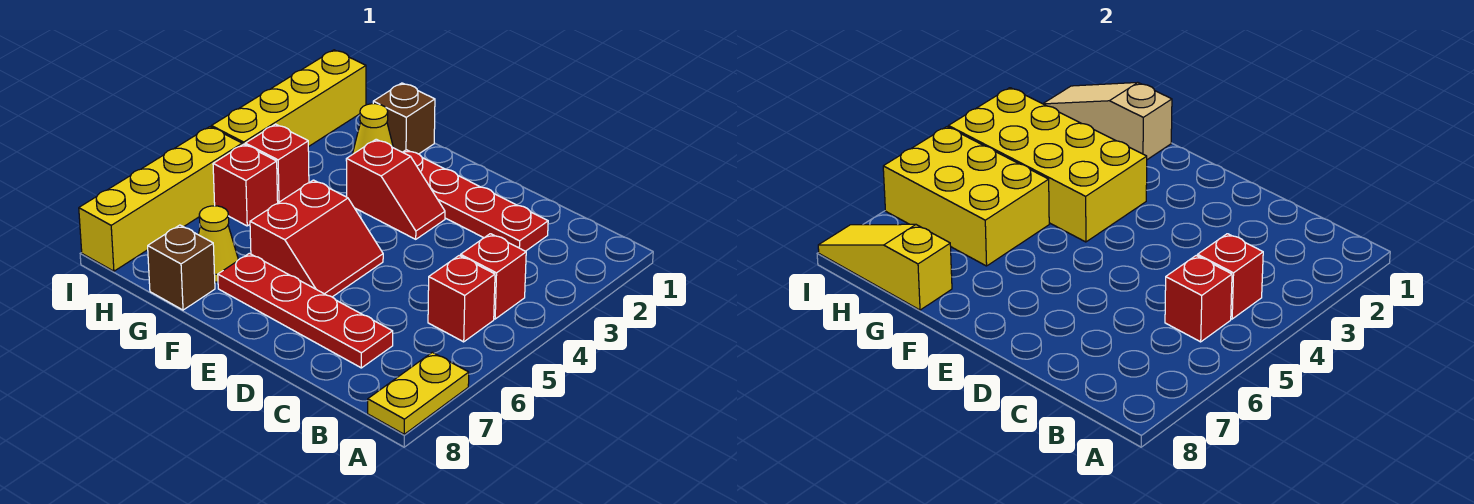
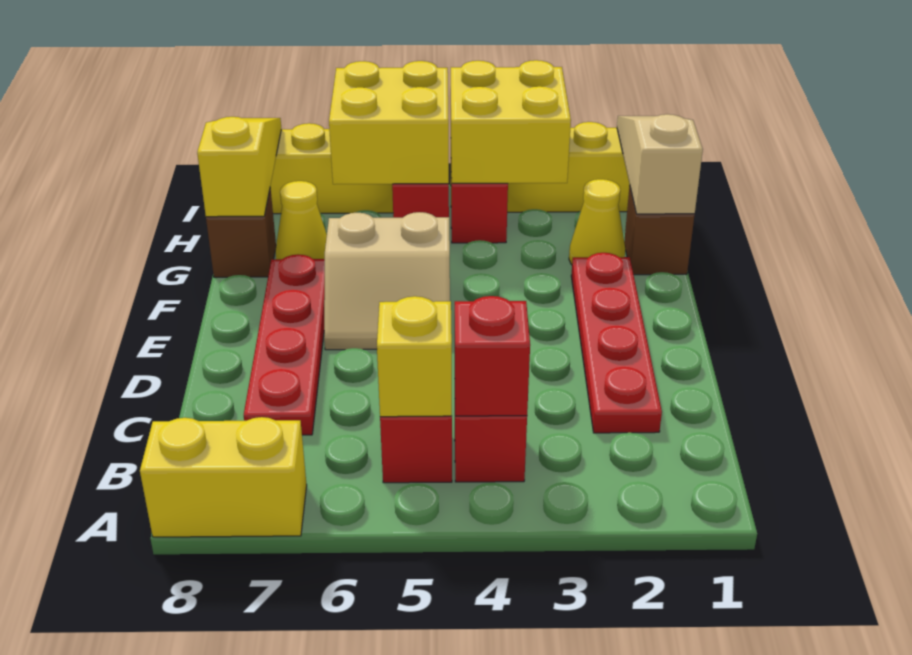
yellow 1x2 plate [368,352,469,434] -> yellow 1x2 brick [140,417,307,537]
red 1x1 brick [1165,256,1232,342] -> yellow 1x1 brick [377,296,452,417]
red 1x2 slope [346,139,445,239] -> none
red 2x2 slope [250,180,383,297] -> tan 2x2 slope [324,212,450,350]
yellow 2x4 brick [948,88,1147,242] -> yellow 2x2 brick [451,60,571,183]
yellow 2x3 brick [883,127,1049,266] -> yellow 2x2 brick [329,61,449,184]

